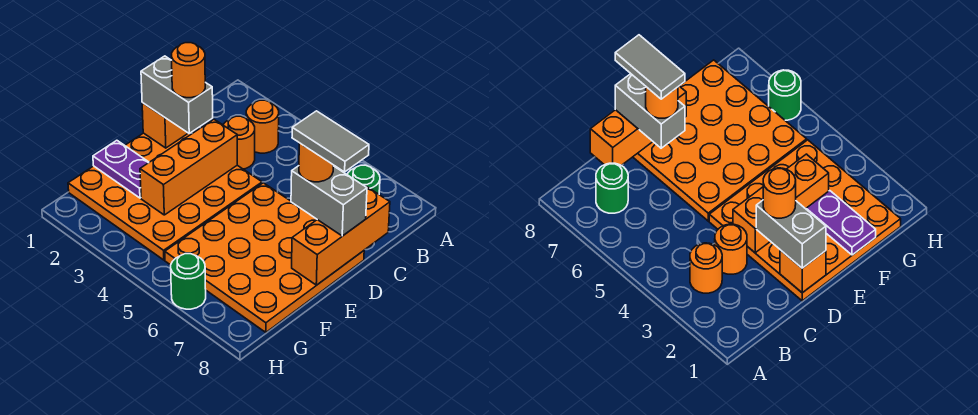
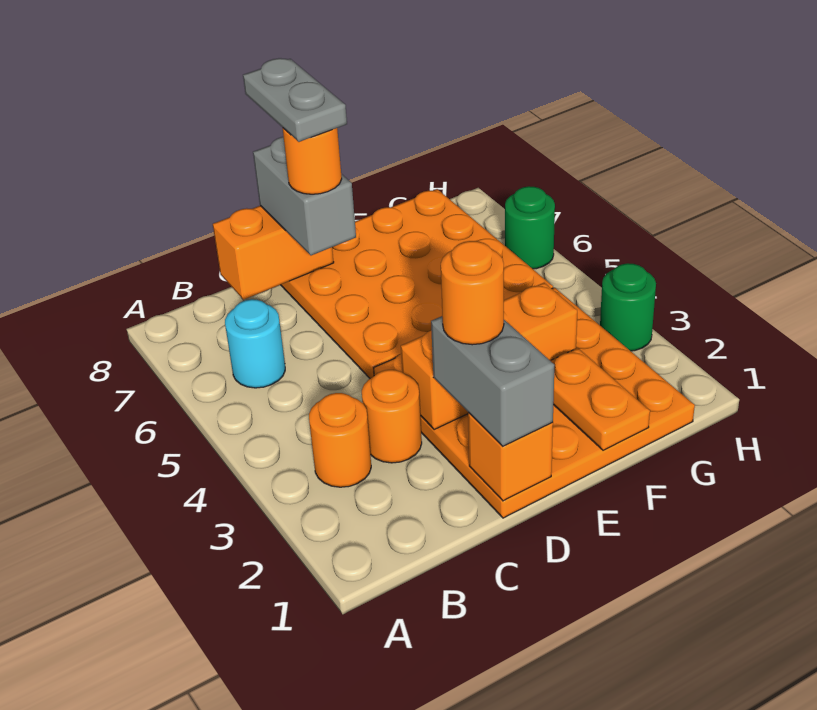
none -> cyan 1x1 round brick [225,299,285,388]
green 1x1 round brick [347,165,380,194] -> green 1x1 round brick moved to [600,263,656,351]
orange 1x3 brick [292,186,390,285] -> orange 1x2 brick [213,206,334,300]
grey 1x2 tile [292,111,369,172] -> grey 1x2 plate [243,58,347,142]
purple 1x2 plate [93,140,149,198] -> orange 1x2 plate [551,348,650,450]

